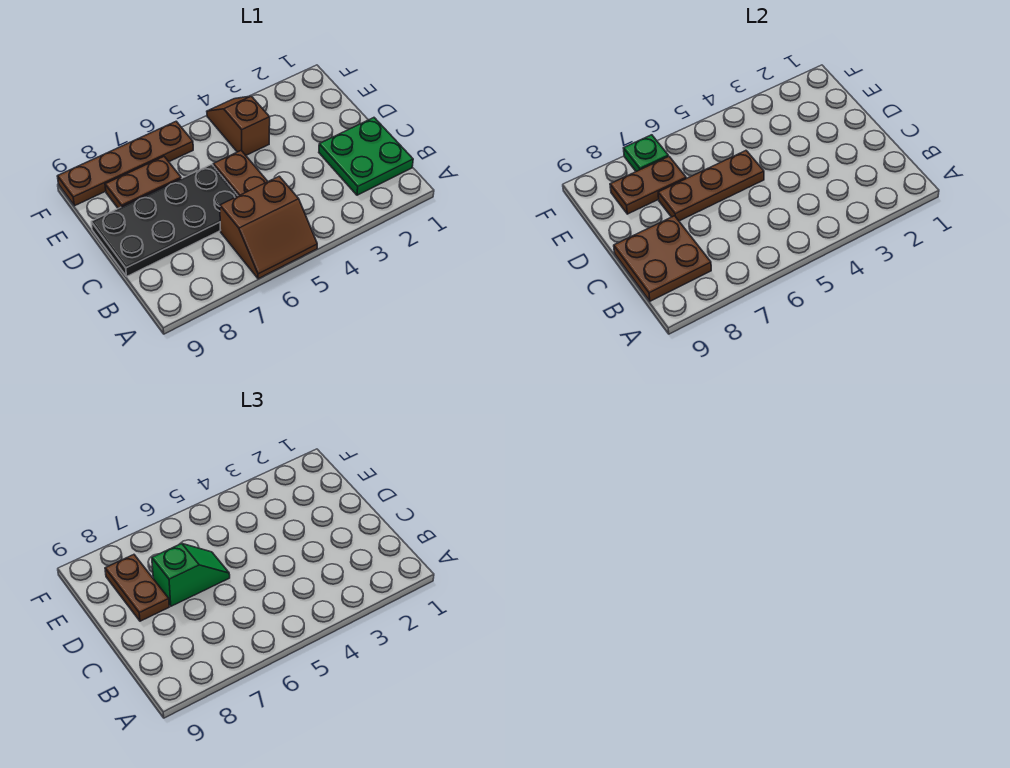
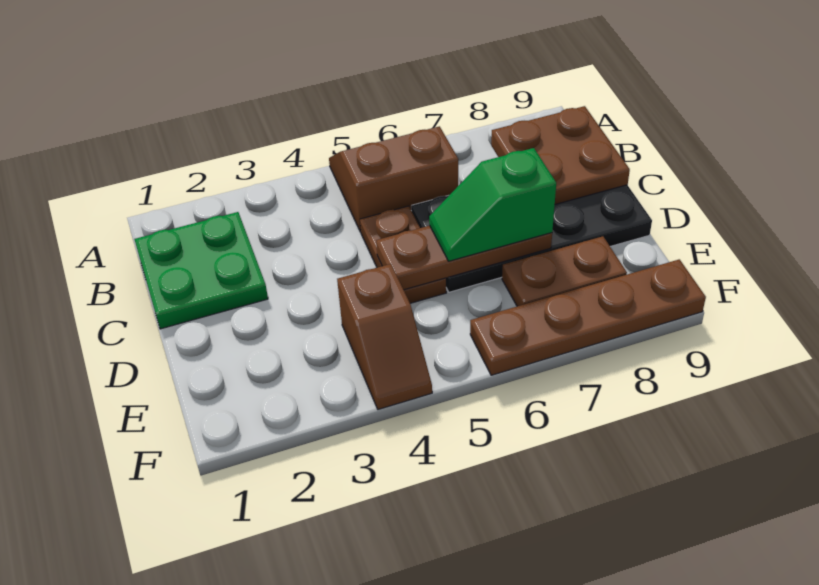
brown 1x2 plate [105,555,169,621] -> none
brown 1x2 plate [610,156,686,214] -> none
green 1x1 plate [624,135,668,171] -> none

